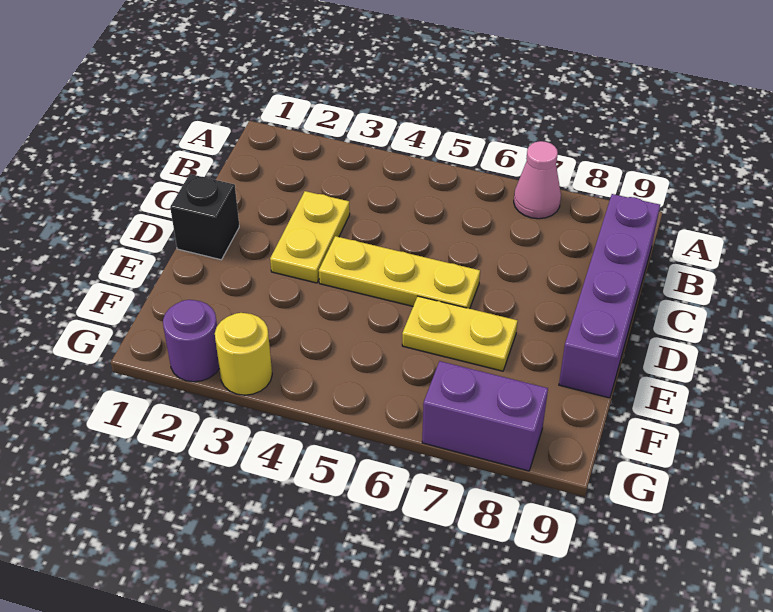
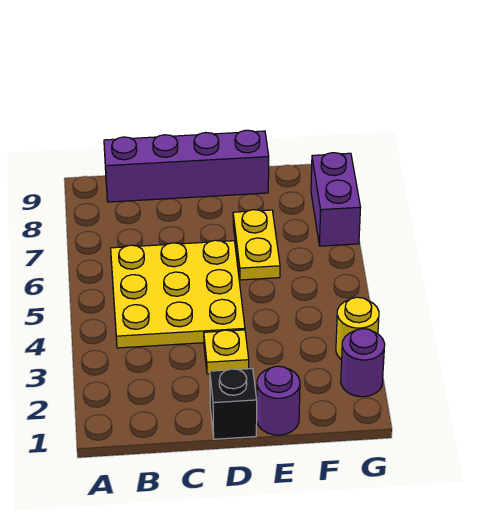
pink 1x1 cone [514,141,561,219] -> none
yellow 1x2 plate [270,191,350,283] -> yellow 1x1 plate [204,330,249,374]
yellow 1x3 plate [319,236,480,309] -> yellow 3x3 plate [111,240,245,348]
none -> purple 1x1 round brick [257,366,300,435]

